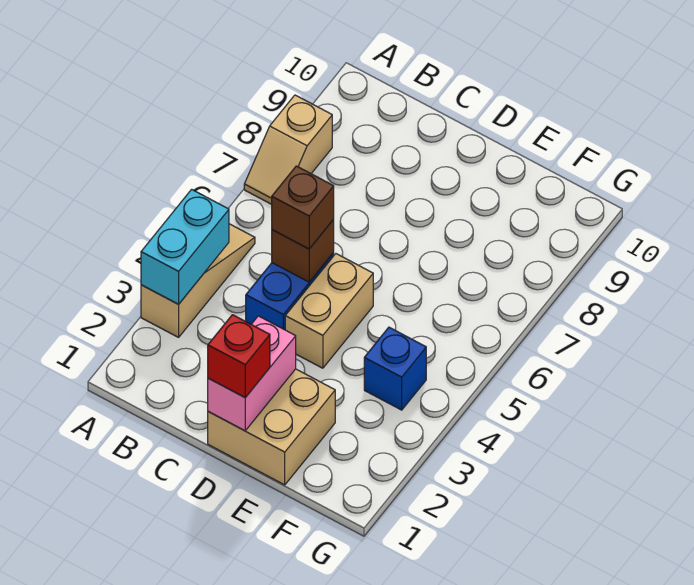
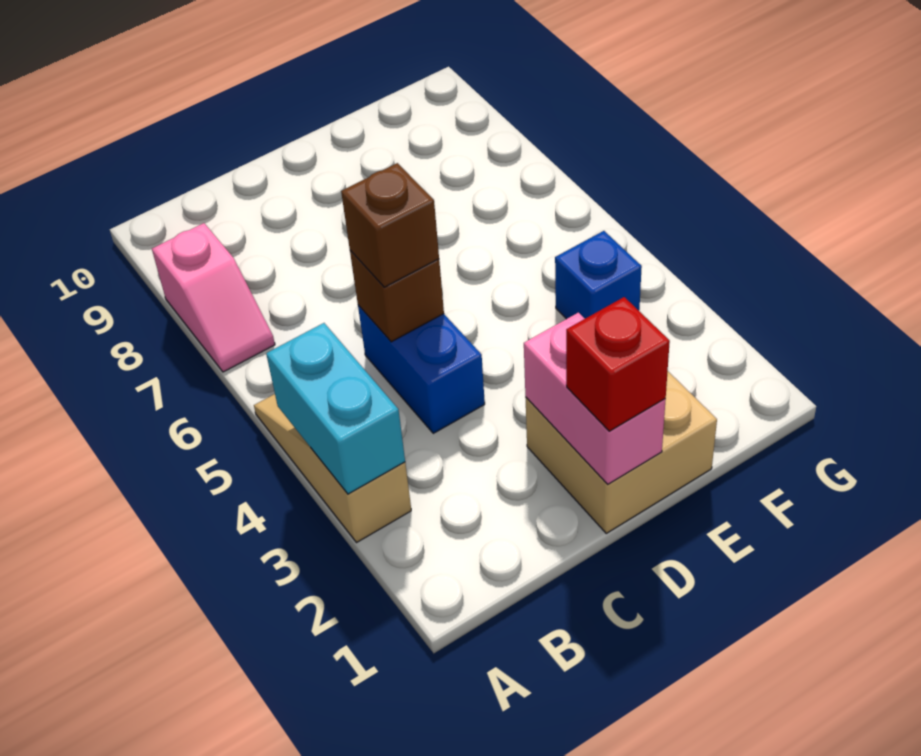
tan 1x2 slope [244,95,332,204] -> pink 1x2 slope [152,223,275,372]
tan 1x2 brick [285,254,373,368] -> none

